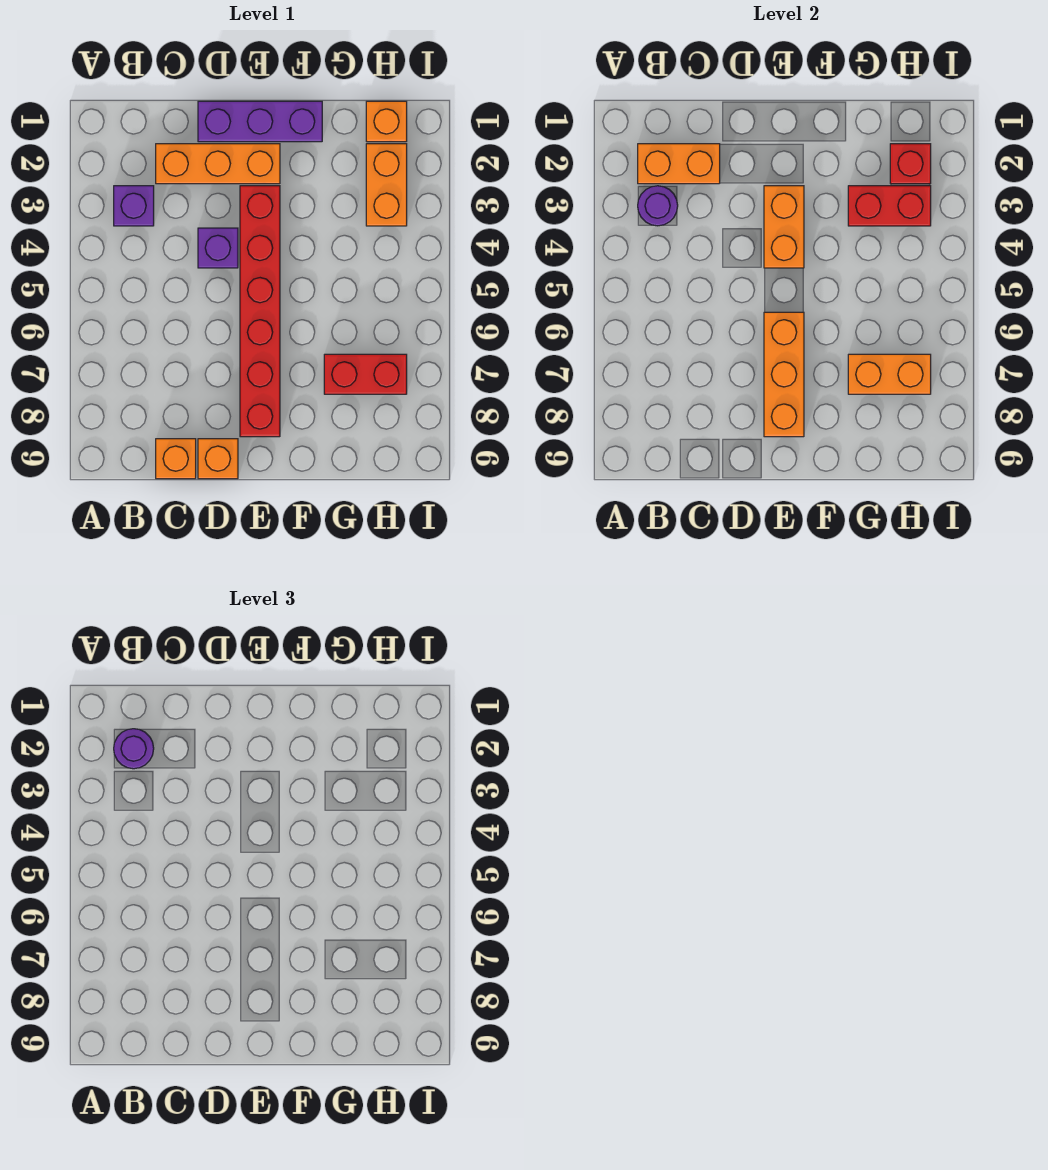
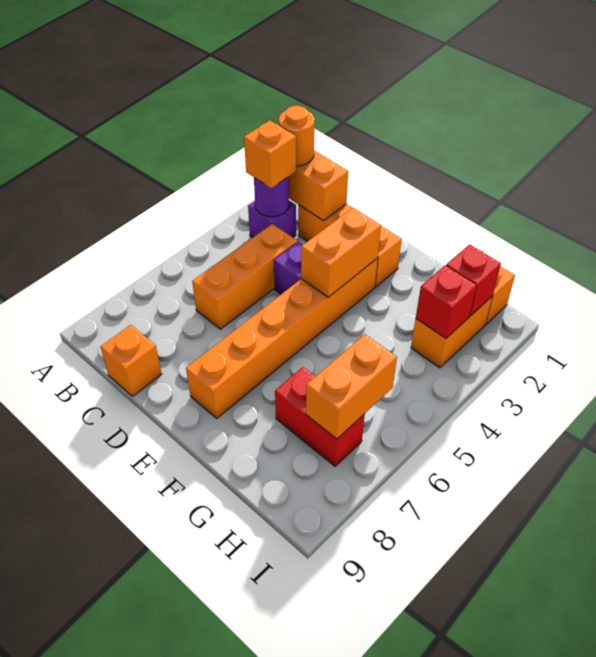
purple 1x1 round brick [114,729,154,769] -> orange 1x1 round brick [279,106,314,166]
purple 1x3 brick [198,101,322,142] -> none
orange 1x1 brick [198,439,238,479] -> orange 1x1 brick moved to [244,120,296,188]
red 1x6 brick [240,186,280,437] -> orange 1x6 brick [186,258,378,418]
orange 1x3 brick [764,312,804,437] -> orange 1x3 brick moved to [192,224,297,329]
red 1x2 brick [848,186,931,226] -> red 1x1 brick [416,266,477,338]
orange 1x2 brick [848,354,931,394] -> orange 1x2 brick turned to [306,334,397,439]

